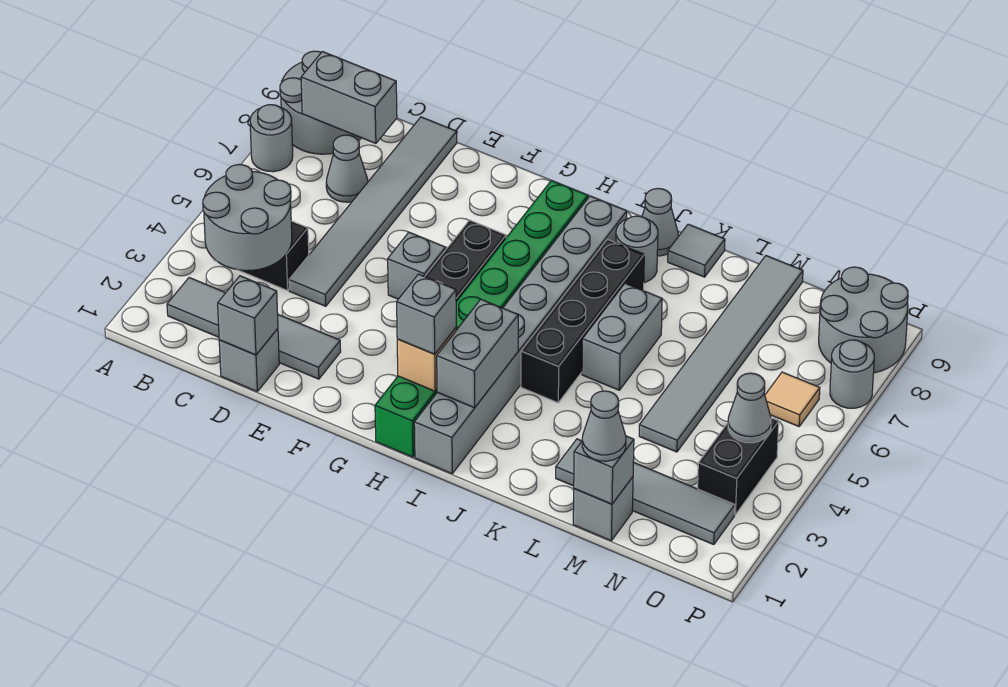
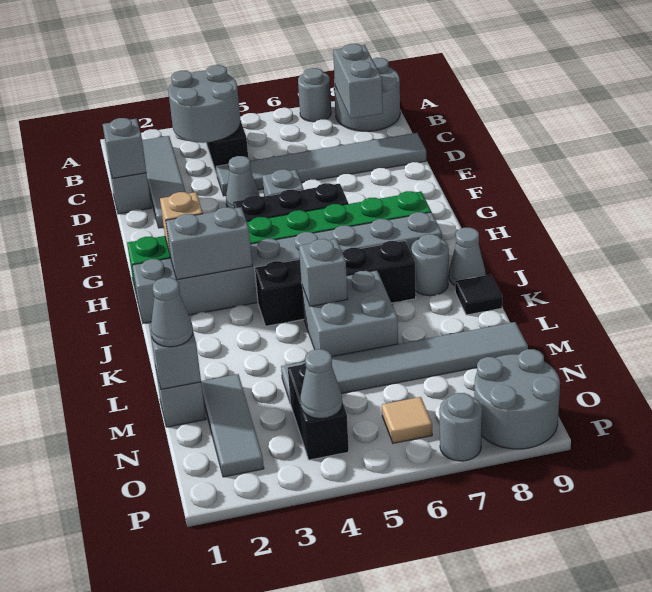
grey 1x1 cone [326,135,368,202] -> grey 1x1 cone moved to [226,156,260,208]
grey 1x1 brick [397,274,456,354] -> grey 1x1 brick moved to [299,239,348,306]
grey 1x2 brick [582,283,662,390] -> grey 2x2 brick [302,270,398,356]
grey 1x1 tile [668,224,725,277] -> black 1x1 tile [455,274,502,315]
grey 1x4 tile [556,439,735,545] -> grey 1x3 tile [201,374,264,477]
black 1x2 brick [698,418,779,515] -> black 1x2 brick turned to [288,363,349,460]

